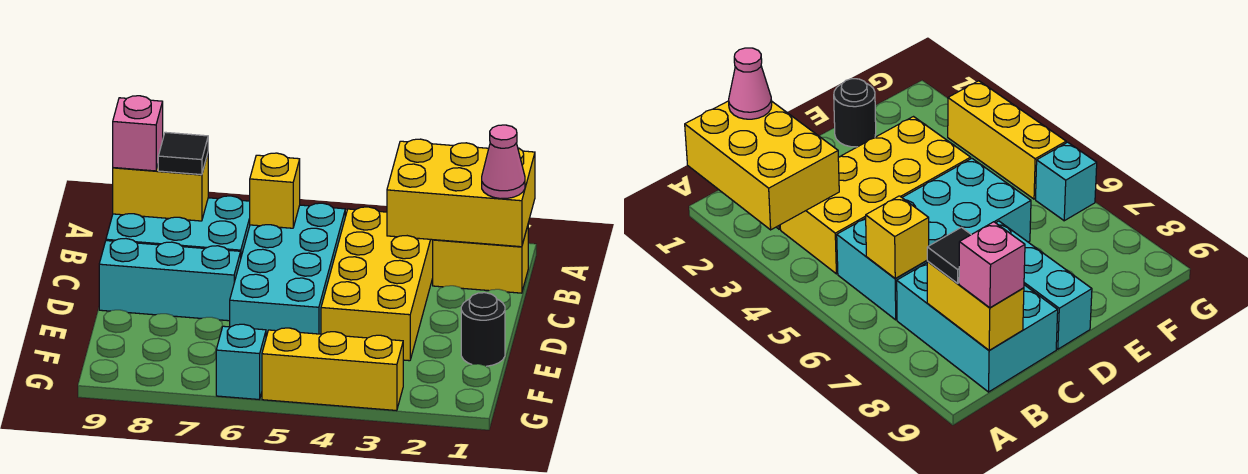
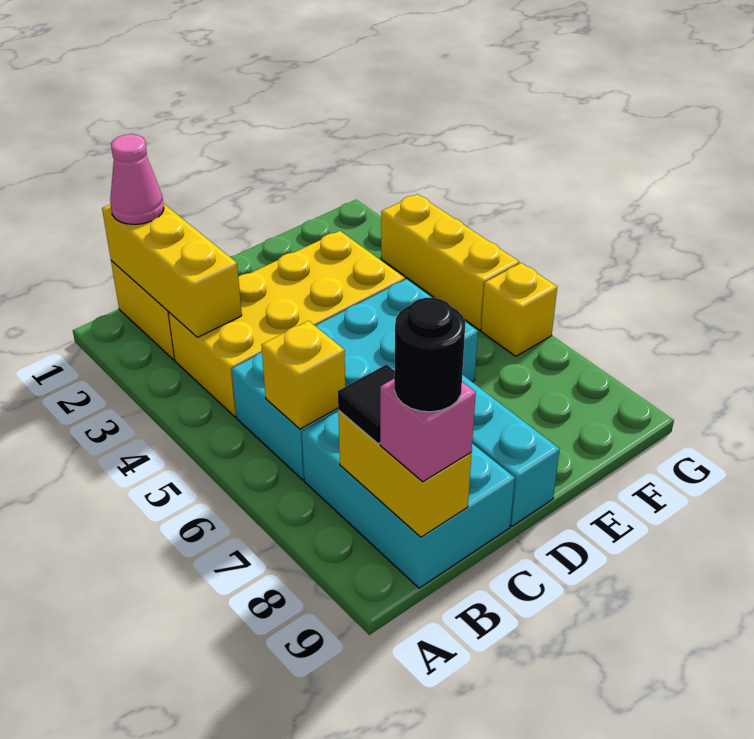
yellow 2x3 brick [387,139,535,247] -> yellow 1x3 brick [102,203,242,337]
black 1x1 round brick [461,293,505,366] -> black 1x1 round brick moved to [394,298,465,412]
cyan 1x1 brick [216,324,266,400] -> yellow 1x1 brick [481,263,557,356]

